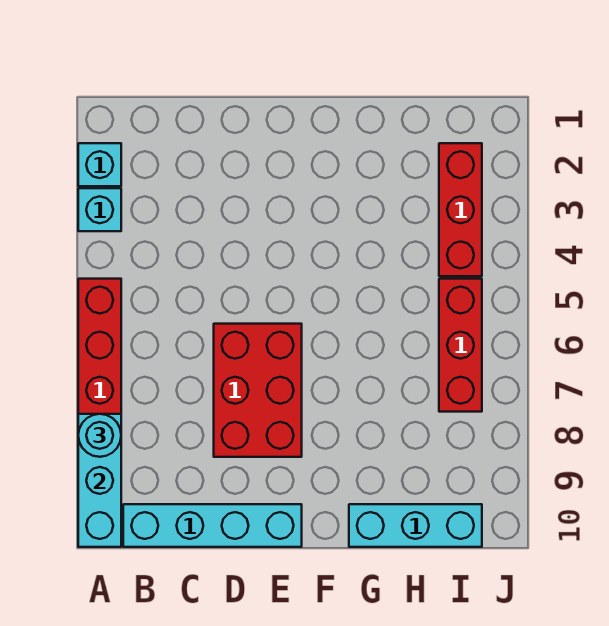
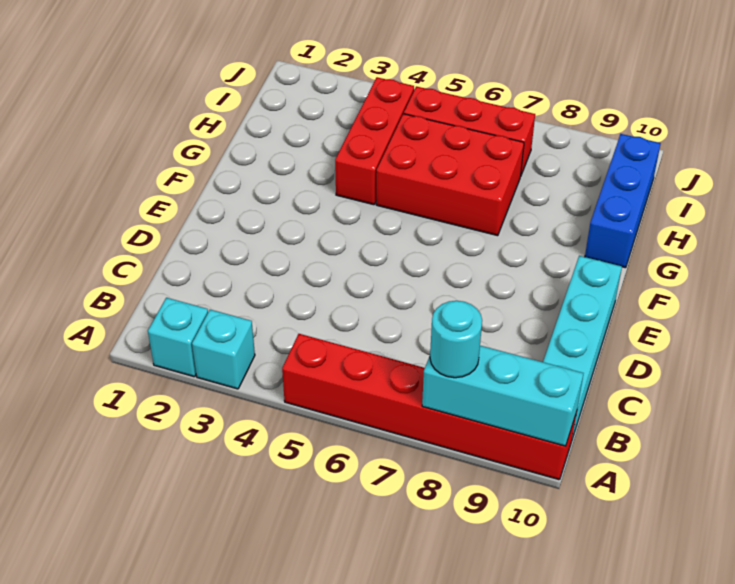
red 2x3 brick [214,324,302,457] -> red 2x3 brick moved to [376,114,524,236]
cyan 1x3 brick [349,504,482,547] -> blue 1x3 brick [585,134,661,268]
red 1x3 brick [439,143,482,276] -> red 1x3 brick turned to [335,77,414,205]

